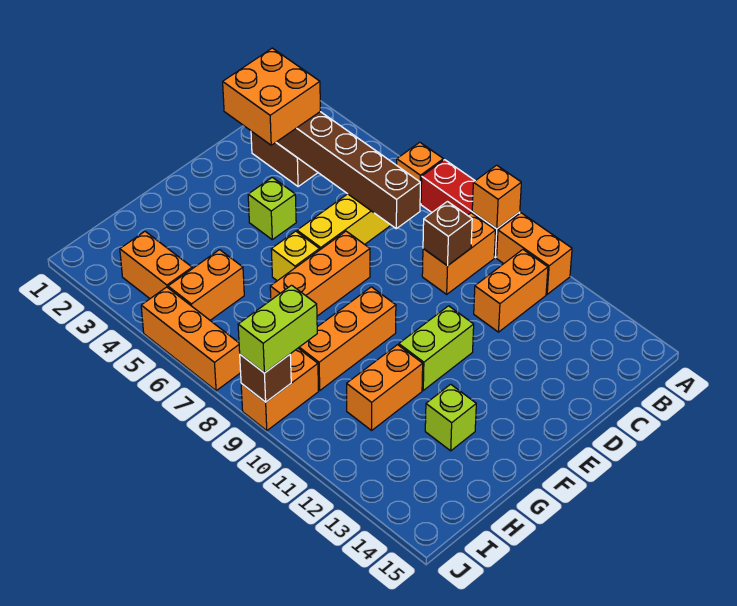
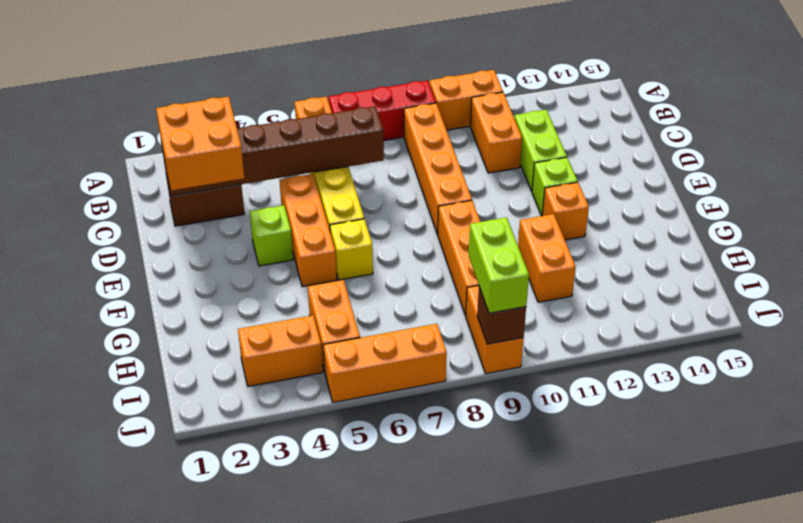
orange 1x1 brick [472,165,521,229] -> orange 1x1 brick moved to [542,182,589,240]
orange 1x2 brick [422,213,496,294] -> orange 1x4 brick [404,103,472,235]
brown 1x1 brick [423,202,472,266] -> none
orange 1x3 brick [270,231,370,316] -> orange 1x3 brick moved to [280,174,337,287]
lime 1x2 brick [399,306,474,390] -> lime 1x2 brick moved to [514,110,567,191]
lime 1x1 brick [425,384,476,451] -> lime 1x1 brick moved to [532,157,578,216]

